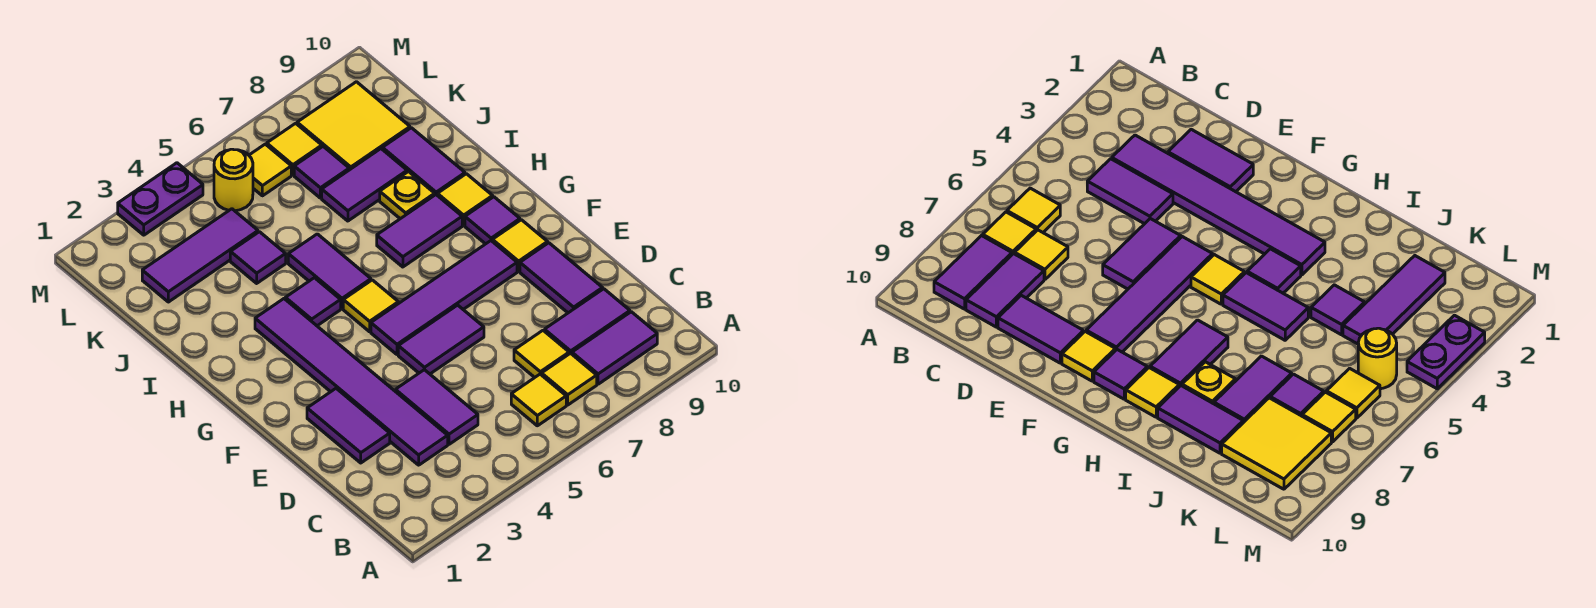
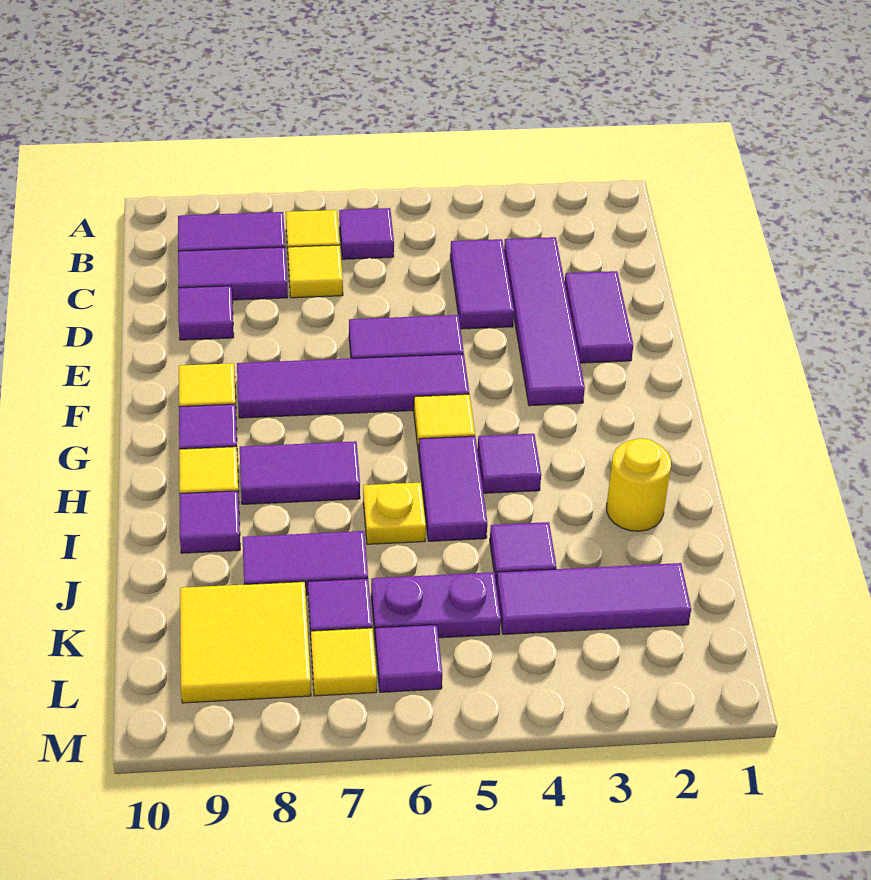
yellow 1x1 tile [511,374,566,426] -> purple 1x1 tile [339,208,394,259]
purple 1x6 tile [255,299,448,465] -> purple 1x4 tile [504,237,585,406]
purple 1x2 tile [520,243,603,313] -> purple 1x1 tile [178,286,234,340]
yellow 1x1 plate [380,172,435,219] -> yellow 1x1 plate moved to [363,483,426,544]
purple 1x2 tile [382,128,465,195] -> purple 1x1 tile [179,491,240,553]
yellow 1x1 round brick [214,149,253,211] -> yellow 1x1 round brick moved to [607,438,671,531]
yellow 1x1 tile [249,144,291,196] -> purple 1x1 tile [375,625,442,692]
purple 1x2 plate [118,163,203,235] -> purple 1x2 plate moved to [371,572,501,638]

